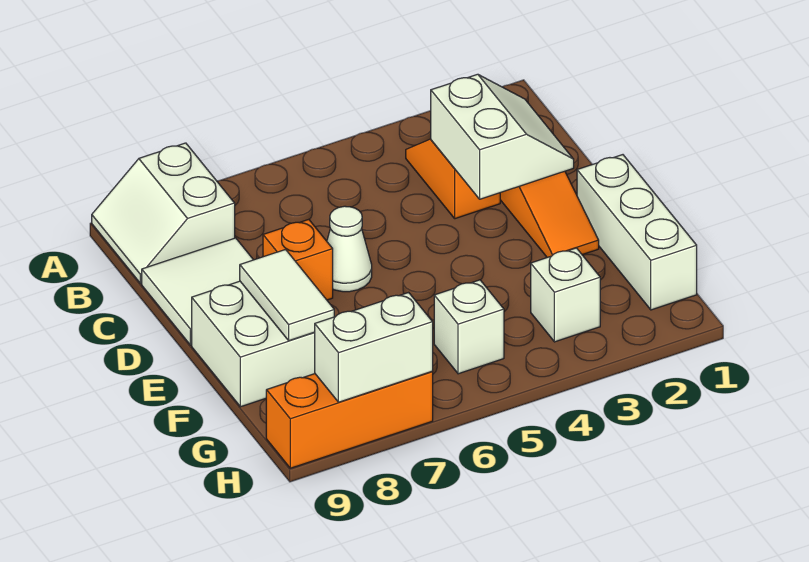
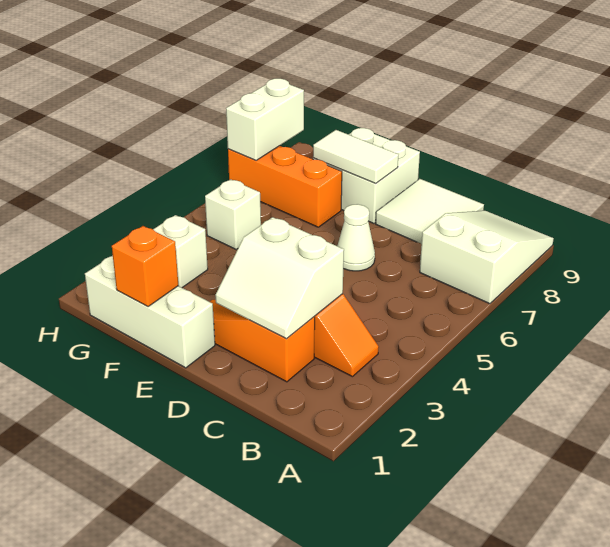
white 2x2 slope [92,143,235,284] -> white 2x3 slope [420,211,554,304]
orange 1x1 brick [263,219,333,300] -> orange 1x1 brick moved to [112,226,178,307]
orange 1x3 brick [266,372,433,468] -> orange 1x3 brick turned to [228,146,342,227]

